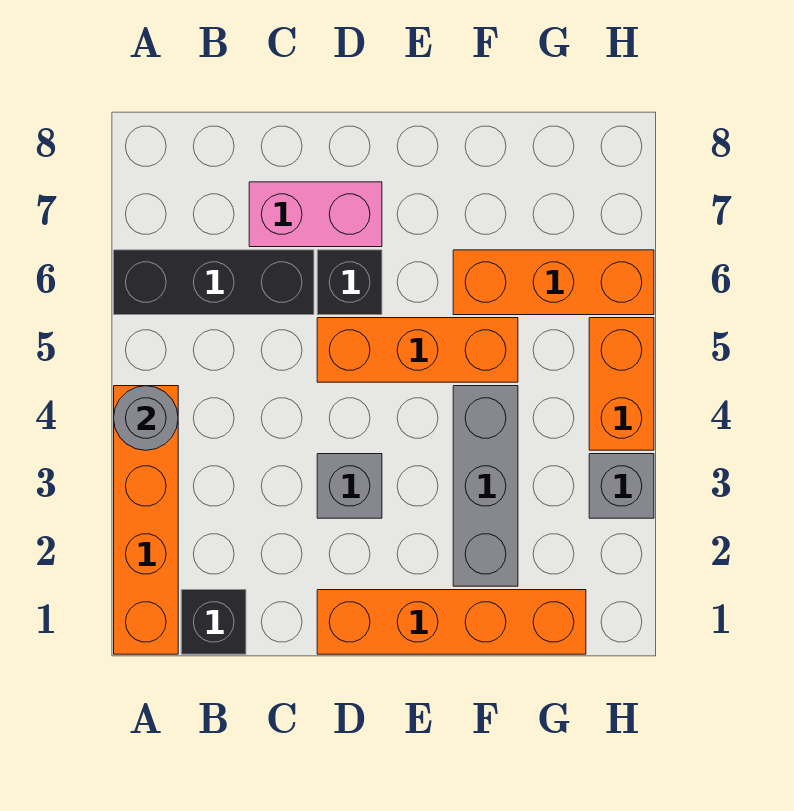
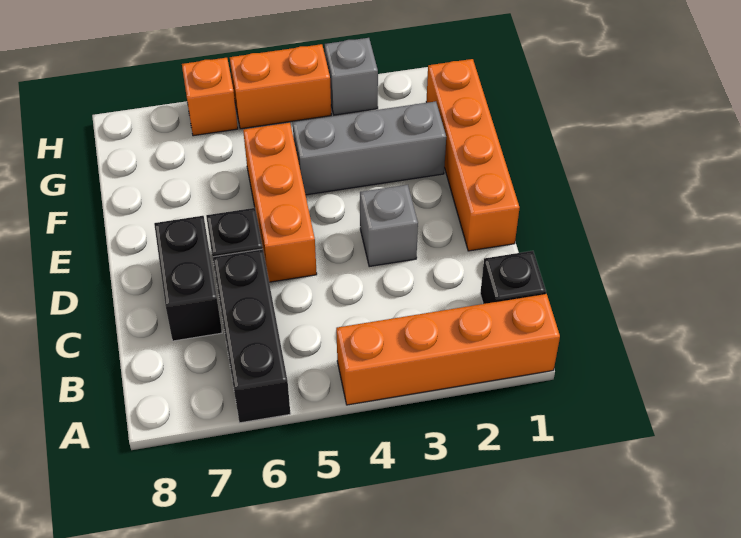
grey 1x1 round brick [114,386,178,450] -> none
pink 1x2 brick [249,182,382,247] -> black 1x2 brick [154,216,222,341]
orange 1x3 brick [453,250,654,315] -> orange 1x1 brick [182,58,238,136]

